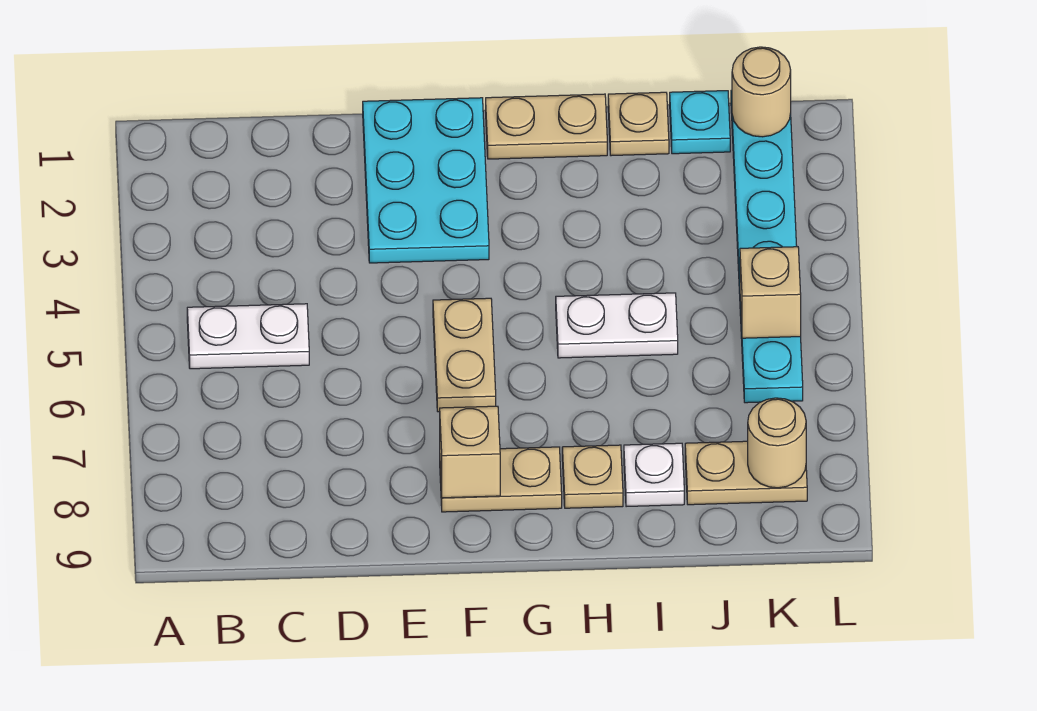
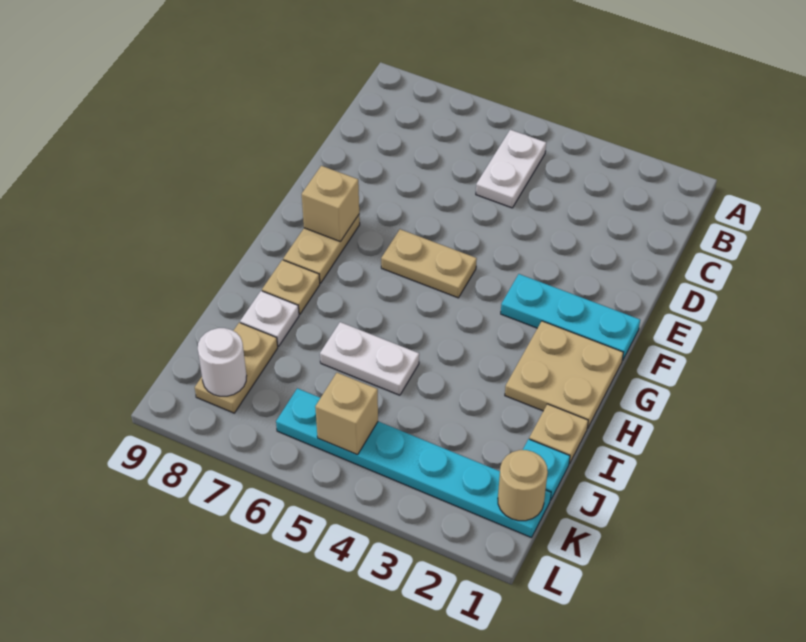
cyan 2x3 plate [363,98,489,263] -> cyan 1x3 plate [501,274,640,361]
tan 1x2 plate [486,94,607,159] -> tan 2x2 plate [505,321,623,429]
white 1x2 plate [556,293,678,358] -> white 1x2 plate turned to [320,322,419,395]
tan 1x1 round brick [748,398,806,488] -> white 1x1 round brick [198,328,247,396]

